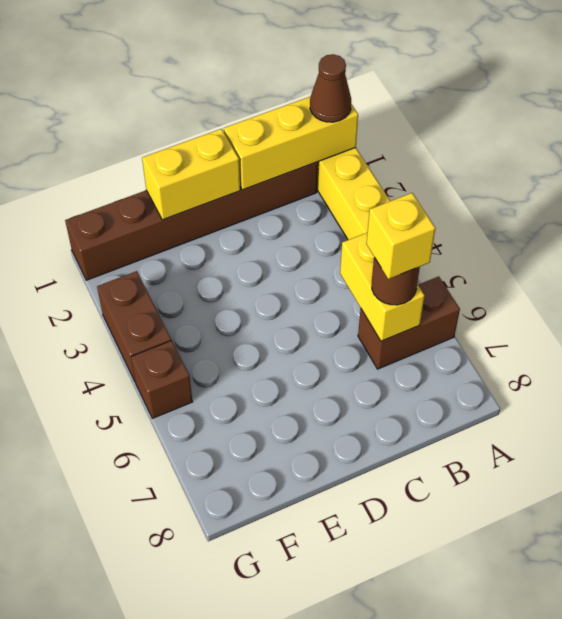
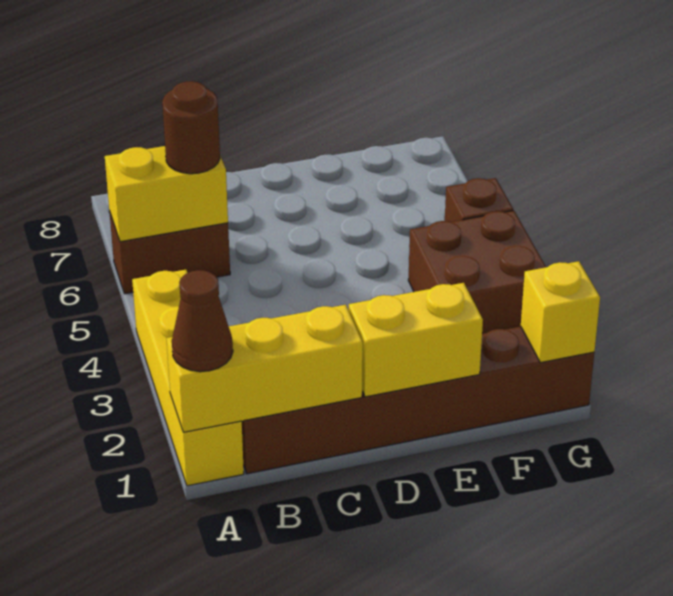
yellow 1x2 brick [340,233,425,341] -> yellow 1x2 brick turned to [105,146,228,242]
yellow 1x1 brick [366,193,435,279] -> yellow 1x1 brick moved to [521,261,600,363]
brown 1x2 brick [97,271,171,381] -> brown 2x2 brick [408,211,546,334]

